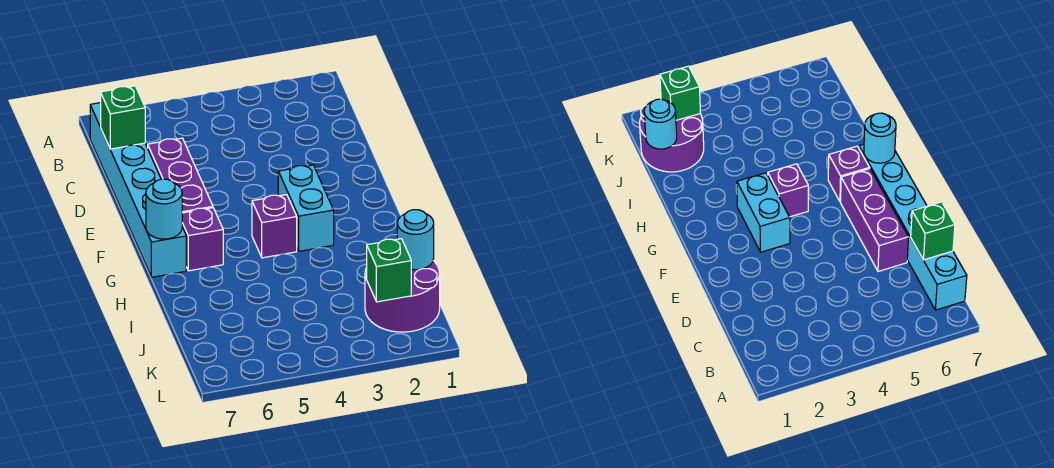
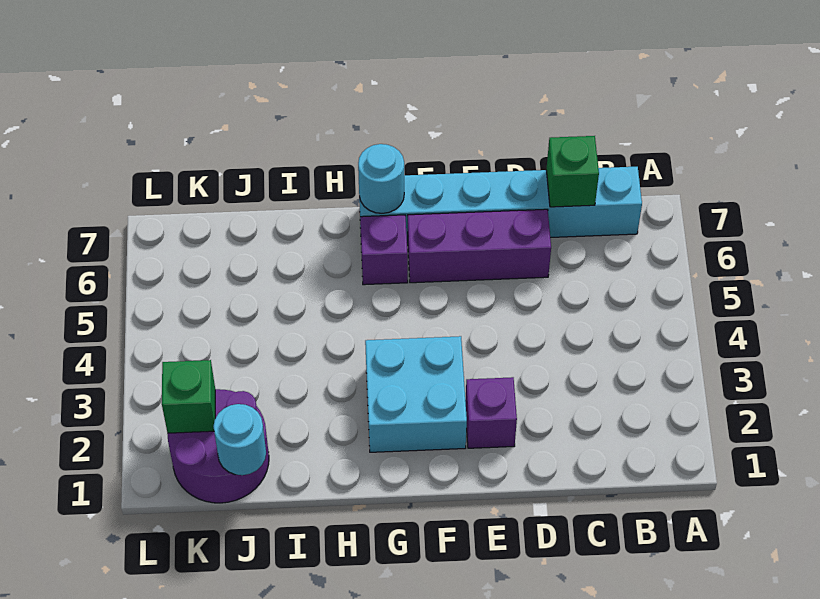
cyan 1x2 brick [278,165,334,251] -> cyan 2x2 brick [365,336,467,452]
purple 1x1 brick [252,195,297,258] -> purple 1x1 brick moved to [465,377,517,448]

